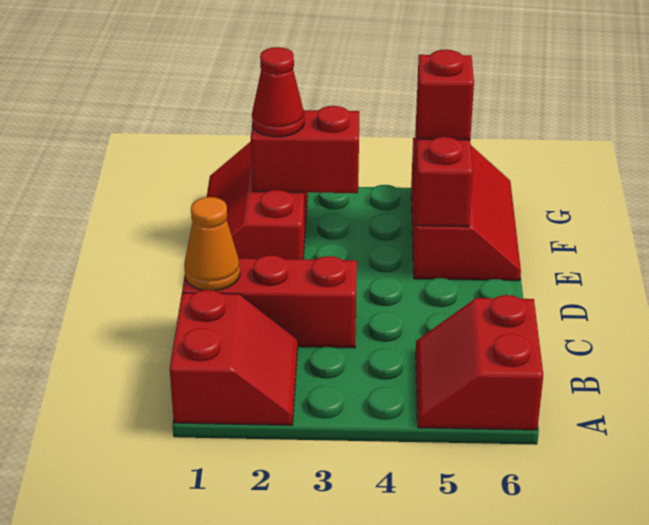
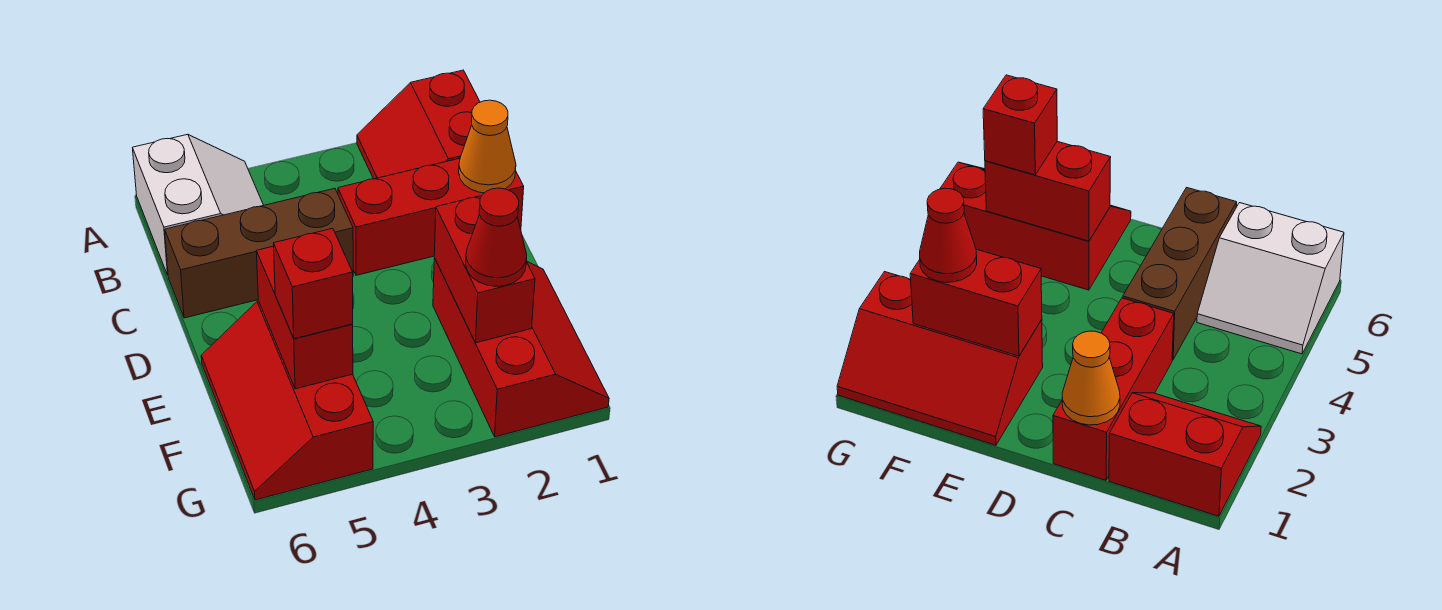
red 2x2 slope [416,295,543,430] -> white 2x2 slope [133,134,263,275]
none -> brown 1x3 brick [165,188,353,318]
red 1x2 brick [251,106,359,193] -> red 1x2 brick turned to [434,196,535,343]

